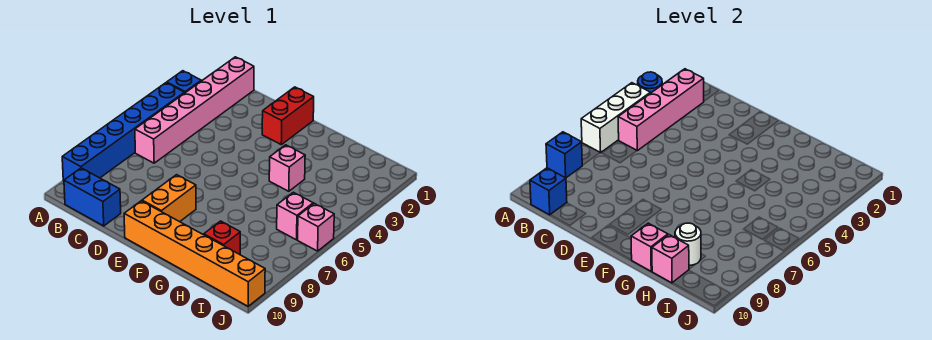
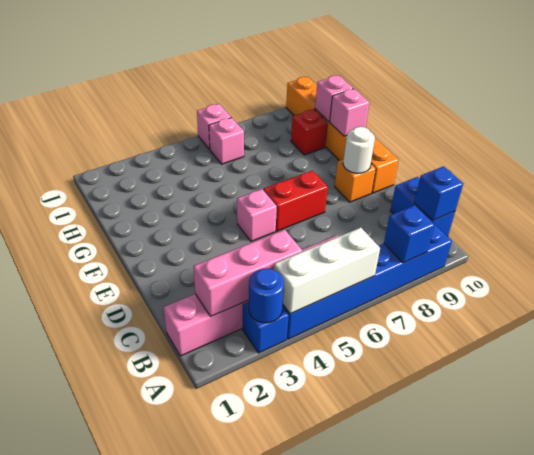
pink 1x4 brick [618,69,704,151] -> pink 1x3 brick [193,230,302,316]
red 1x2 brick [262,87,314,145] -> red 1x2 brick moved to [263,171,328,231]
orange 1x2 brick [142,175,196,222] -> orange 1x1 brick [335,159,376,202]
pink 1x1 brick [269,145,305,191] -> pink 1x1 brick moved to [237,189,277,241]
white 1x1 round brick [675,223,701,266] -> white 1x1 round brick moved to [343,127,375,173]

